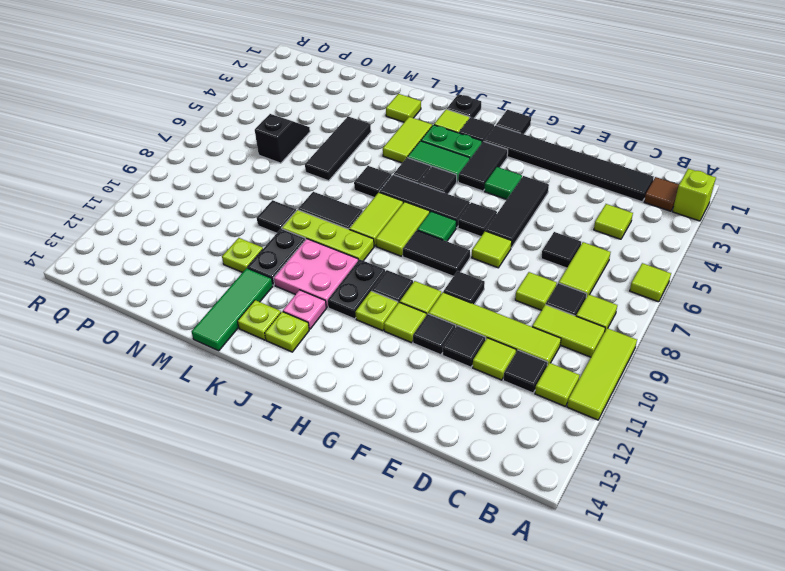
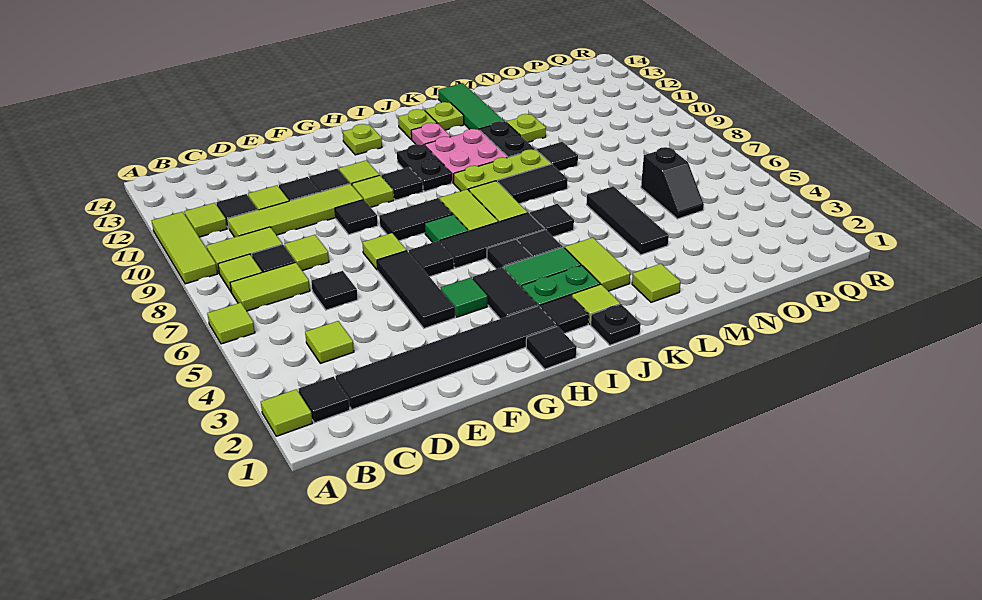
lime 1x1 brick [672,169,716,221] -> lime 1x1 tile [261,389,312,436]
brown 1x1 tile [644,177,679,211] -> black 1x1 tile [299,377,350,423]
lime 1x2 tile [559,242,611,297] -> lime 1x2 tile turned to [230,262,310,311]
lime 1x1 plate [355,291,398,331] -> lime 1x1 plate moved to [343,124,382,155]

